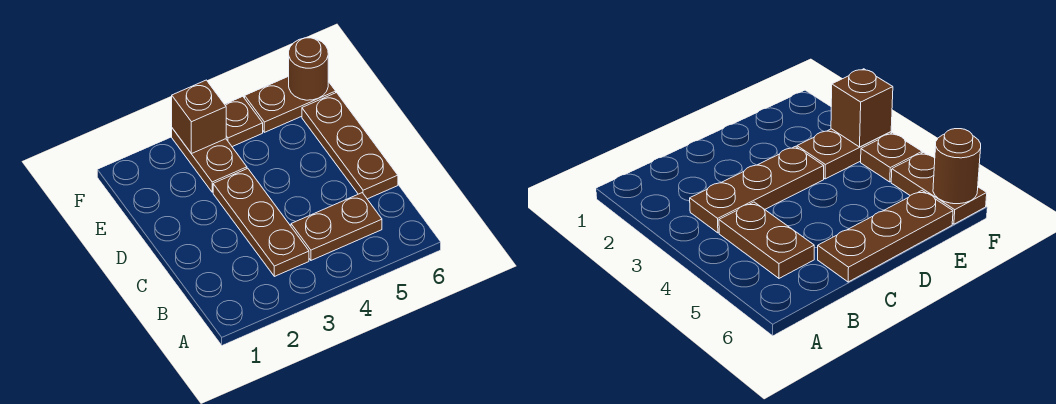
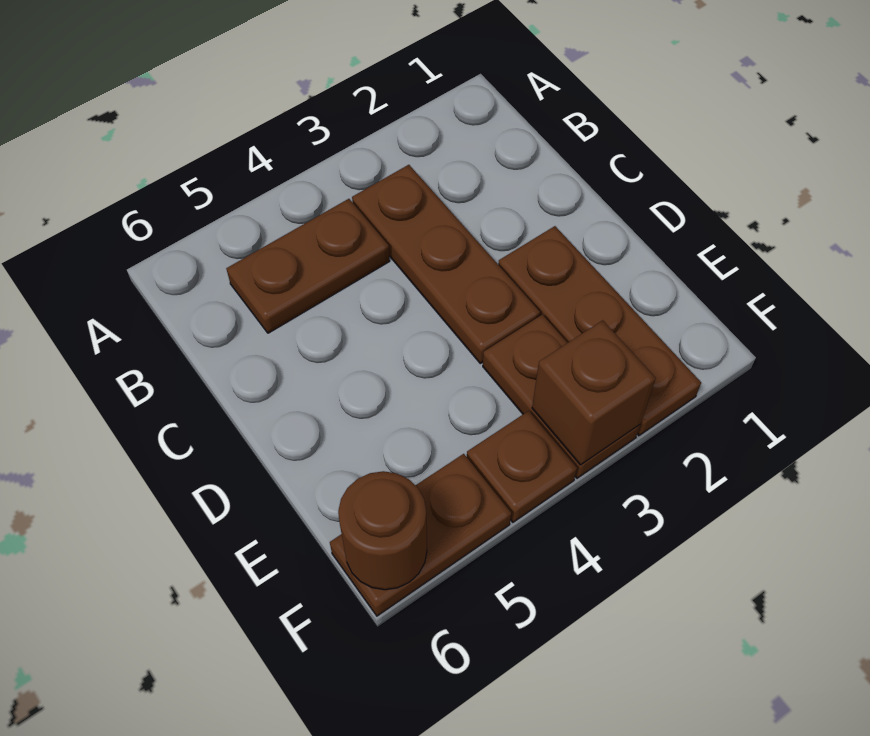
brown 1x3 plate [302,93,398,199] -> brown 1x3 plate moved to [498,226,701,436]

